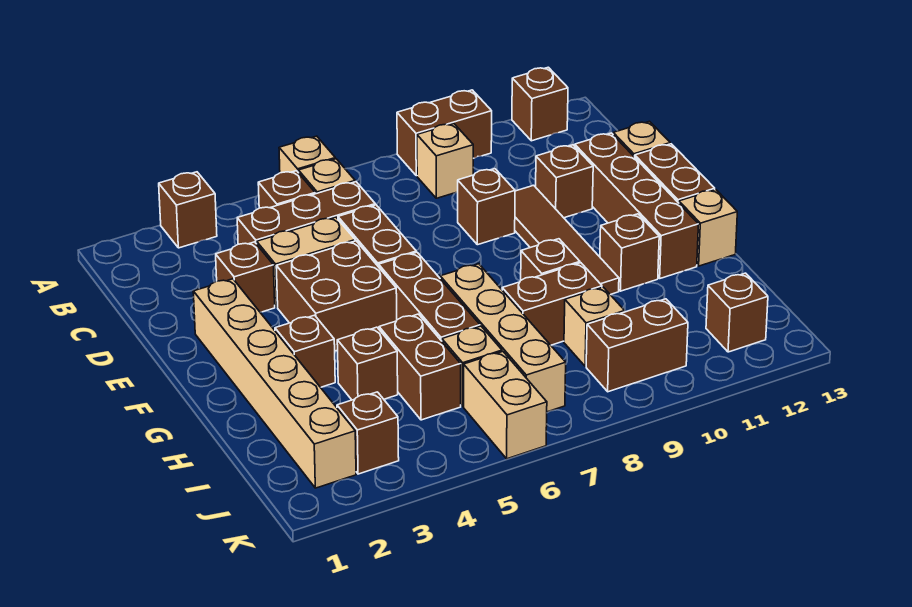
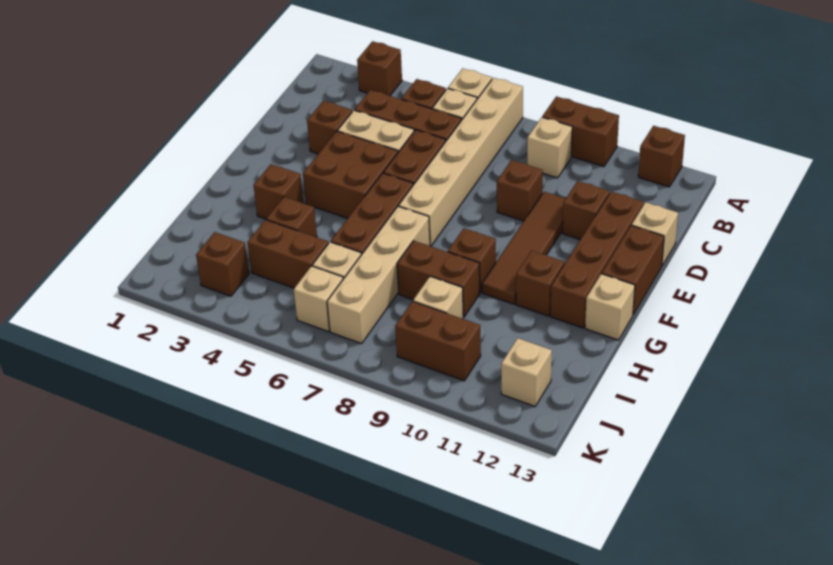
tan 1x6 brick [193,279,356,488] -> tan 1x6 brick moved to [399,78,523,246]
brown 1x2 brick [379,314,461,420] -> brown 1x2 brick turned to [247,220,329,288]
tan 1x2 brick [464,352,547,459] -> tan 1x1 brick [294,266,343,331]
brown 1x1 brick [706,273,768,352] -> tan 1x1 brick [501,338,552,406]

